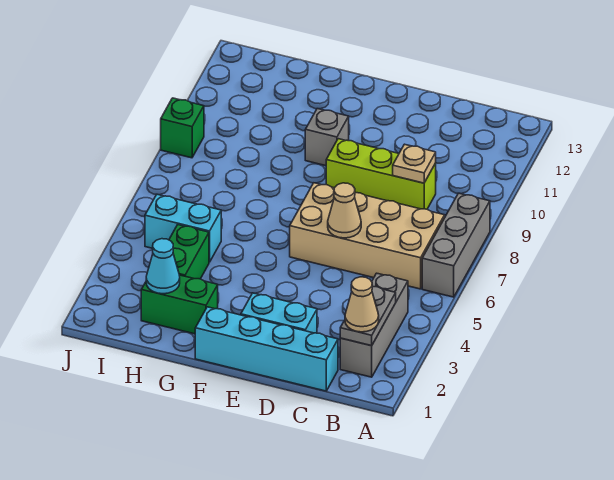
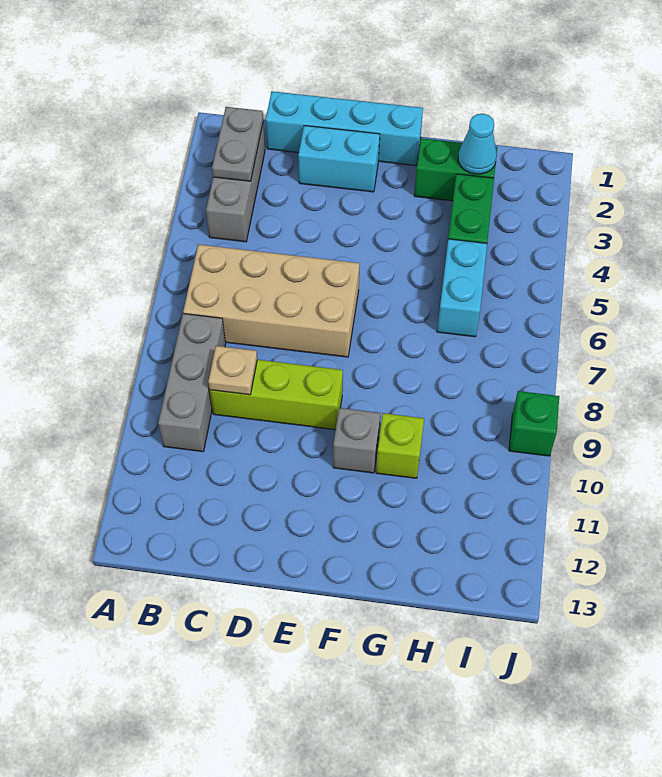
grey 1x3 brick [422,193,490,297] -> grey 1x3 brick moved to [158,314,226,452]
tan 1x1 cone [345,277,379,332] -> none
tan 1x1 cone [328,183,361,238] -> none
none -> lime 1x1 brick [376,413,424,478]
cyan 1x2 brick [145,194,221,262] -> cyan 1x2 brick turned to [437,239,487,337]

